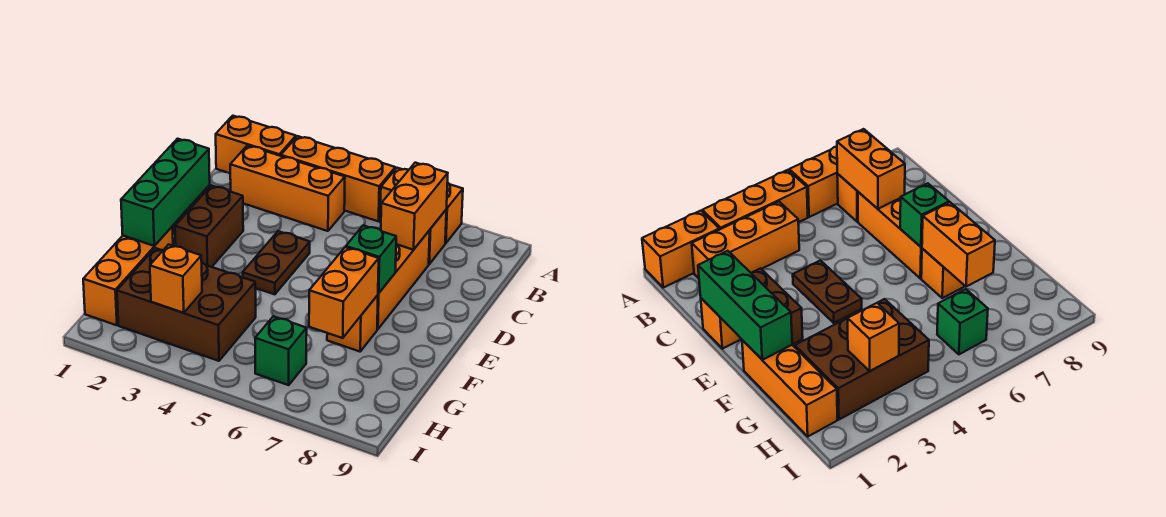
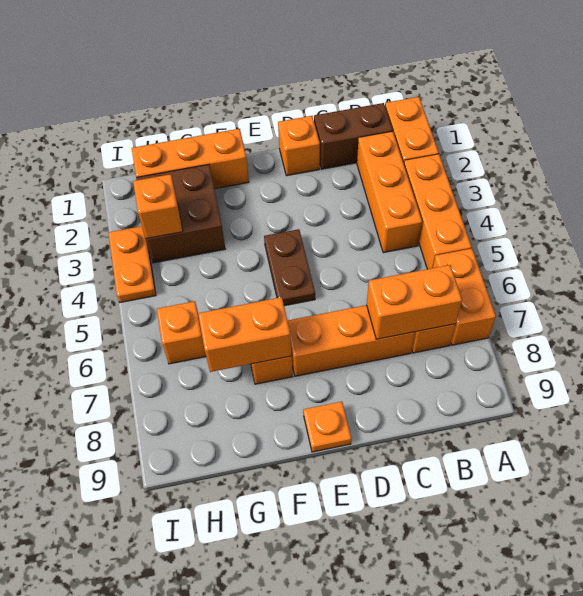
green 1x3 brick [121,139,210,246] -> none
brown 1x2 brick [175,185,243,267] -> brown 1x2 brick moved to [314,103,393,169]
brown 1x2 plate [243,231,310,294] -> brown 1x2 plate turned to [264,229,315,306]
green 1x1 brick [346,225,396,293] -> none
none -> orange 1x1 plate [303,402,352,452]
brown 2x3 brick [117,248,256,361] -> brown 2x2 brick [136,164,225,263]
green 1x1 brick [255,316,307,385] -> orange 1x1 brick [157,301,206,364]
none -> orange 1x2 plate [109,226,156,302]

